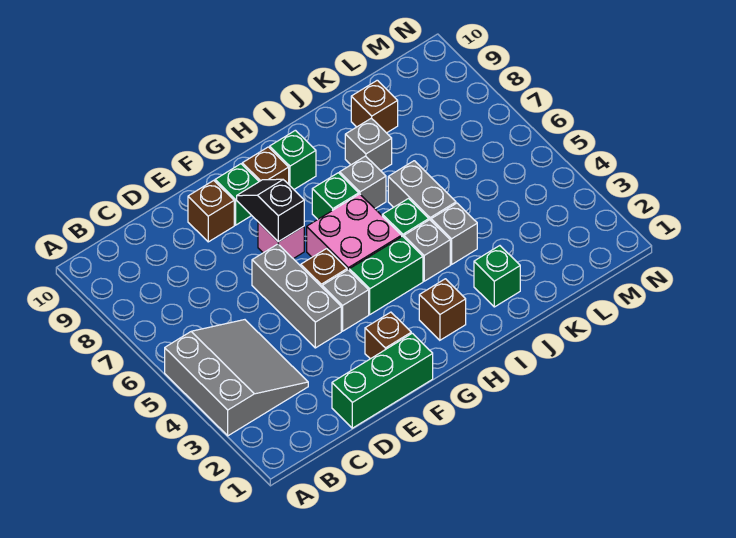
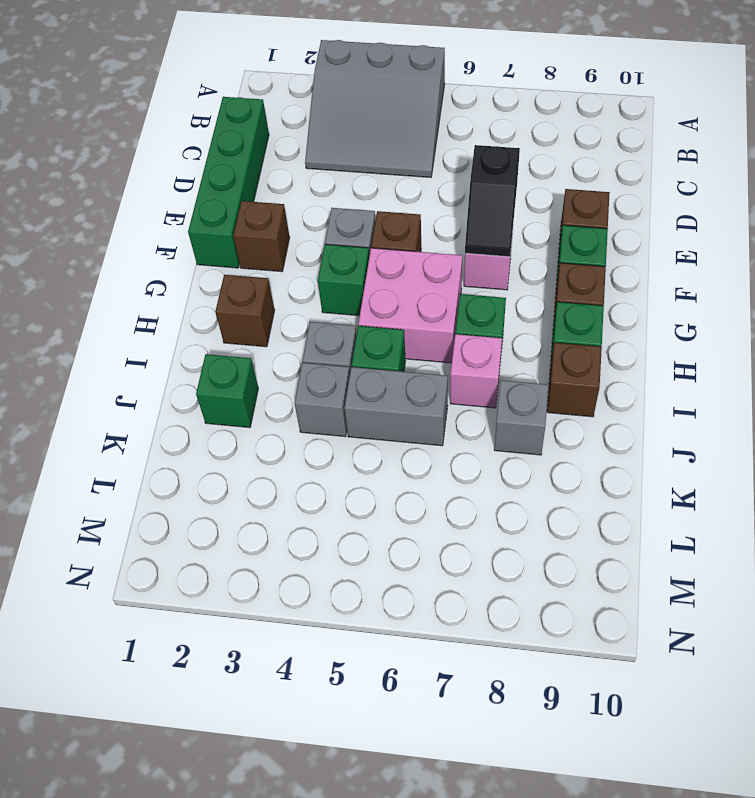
green 1x3 brick [332,333,433,428] -> green 1x4 brick [188,97,269,268]
grey 1x3 brick [252,244,341,348] -> none
black 1x2 slope [237,179,304,242] -> black 1x2 slope turned to [465,145,520,257]
green 1x2 brick [349,236,423,314] -> green 1x1 brick [318,244,369,316]
grey 1x1 brick [340,156,386,208] -> pink 1x1 brick [450,334,502,408]
brown 1x1 brick [351,80,398,133] -> brown 1x1 brick moved to [547,343,602,417]

